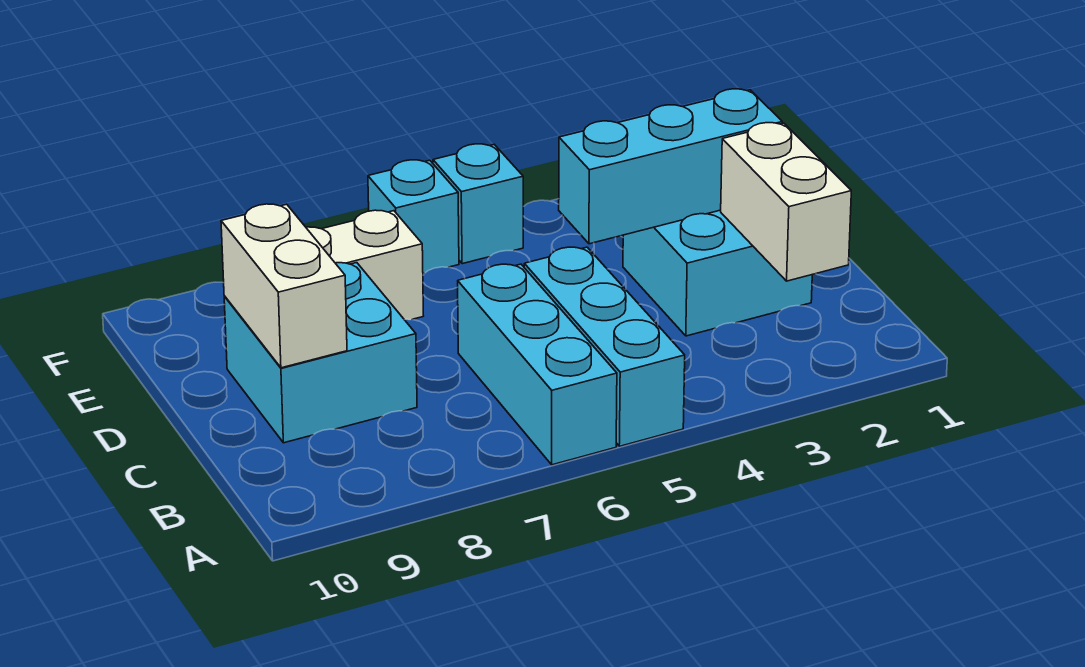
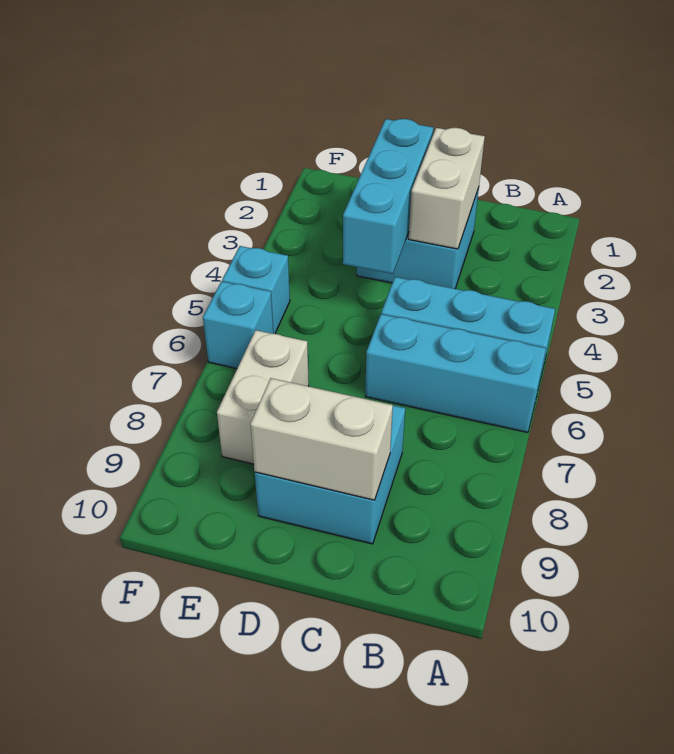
white 1x2 brick [721,123,851,281] -> white 1x2 brick turned to [409,128,485,249]

